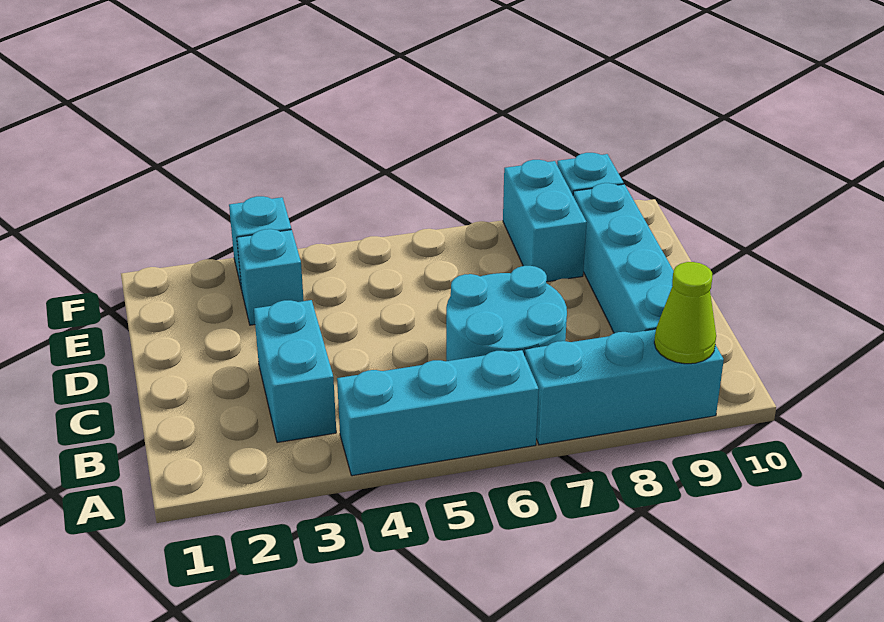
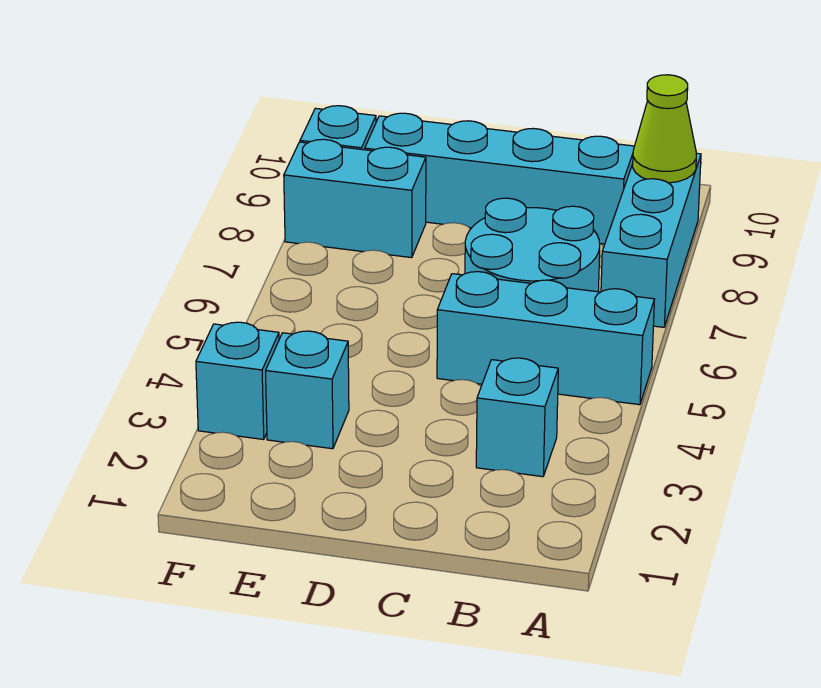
cyan 1x3 brick [337,350,539,476] -> cyan 1x3 brick turned to [437,272,654,405]
cyan 1x2 brick [254,300,336,443] -> cyan 1x1 brick [476,358,558,477]

